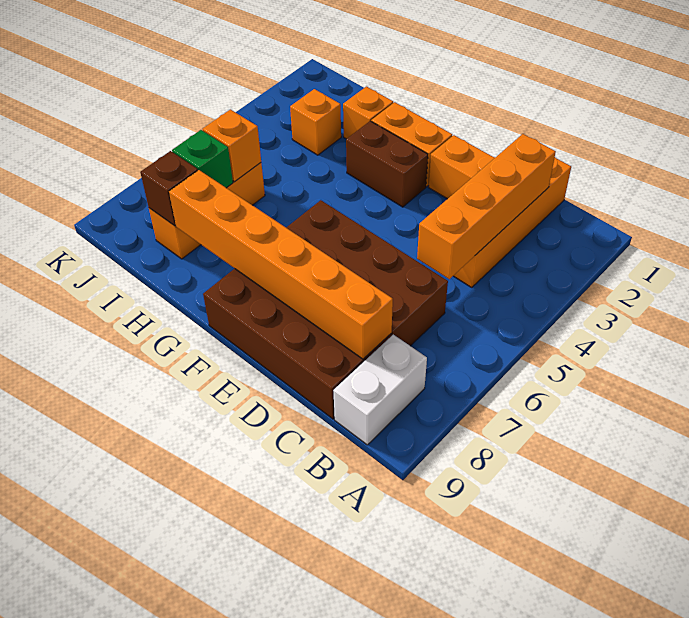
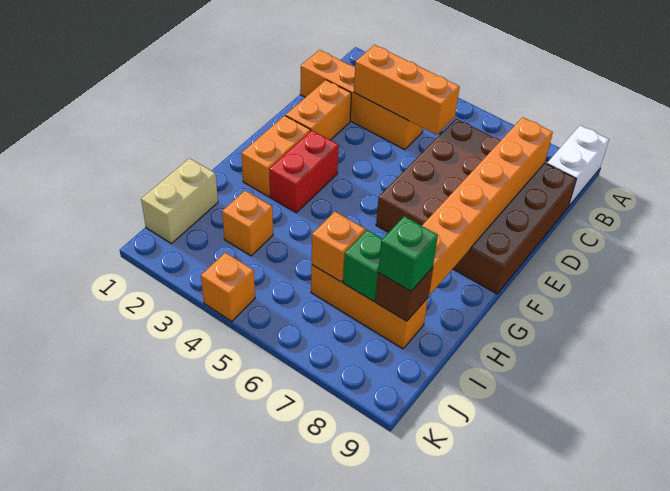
white 1x2 brick [333,335,427,445] -> white 1x2 brick turned to [547,125,609,206]
orange 1x4 brick [417,134,556,279] -> orange 1x3 brick [354,45,460,135]
brown 1x2 brick [346,121,428,207] -> red 1x2 brick [269,131,339,213]
orange 1x1 brick [343,87,393,139] -> orange 1x1 brick moved to [201,253,255,321]
none -> tan 1x2 brick [141,158,218,244]
none -> green 1x1 brick [378,216,438,291]

